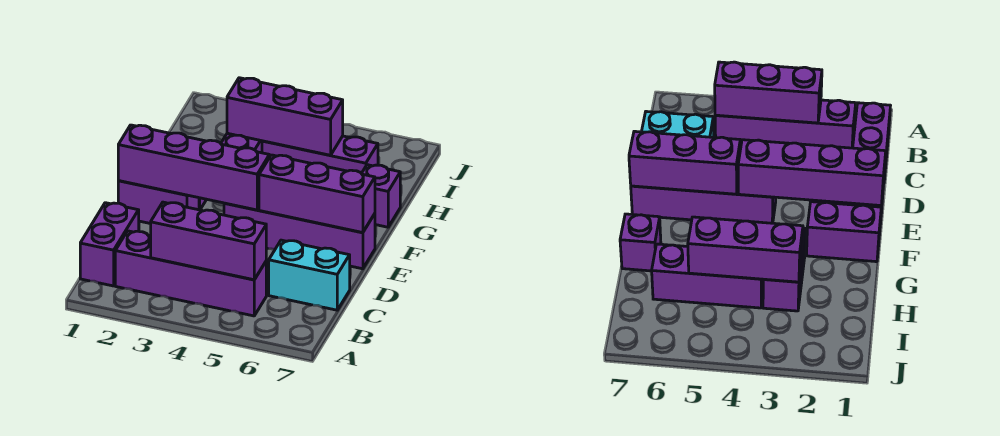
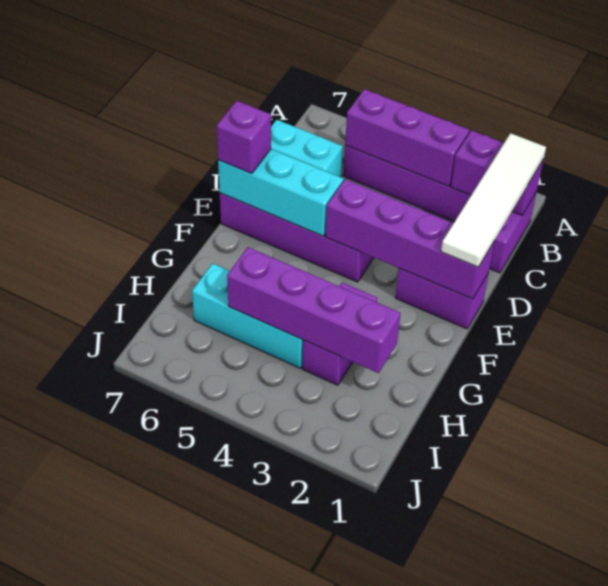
none -> white 1x4 tile [441,133,546,267]
purple 1x3 brick [259,155,375,233] -> cyan 1x3 brick [218,149,343,236]
purple 1x2 brick [807,202,881,262] -> purple 1x2 brick moved to [451,130,544,215]
purple 1x1 brick [361,165,400,227] -> purple 1x1 brick moved to [217,101,271,174]
purple 1x3 brick [227,78,343,155] -> purple 1x4 brick [227,247,401,373]
purple 1x3 brick [262,136,378,173] -> cyan 1x3 brick [192,263,303,368]

